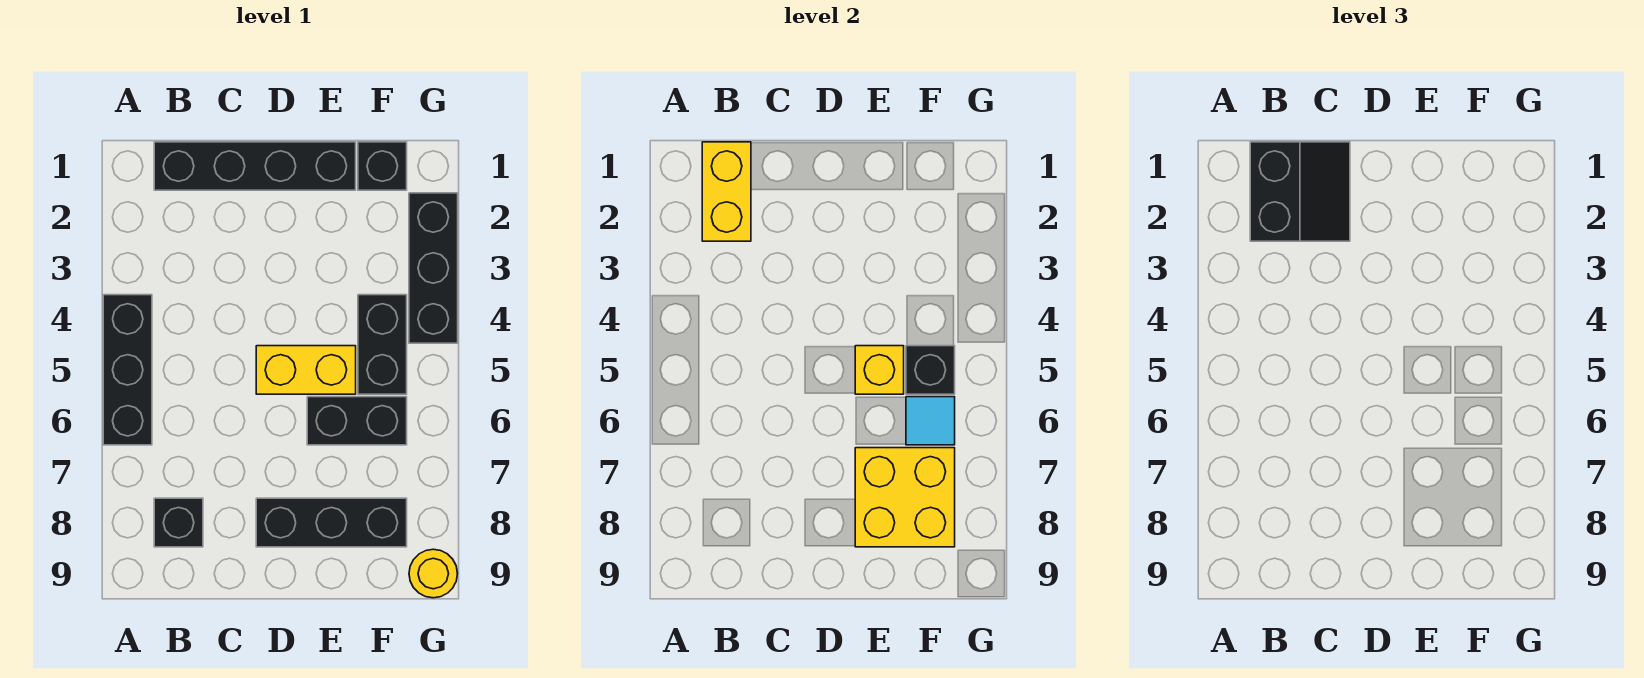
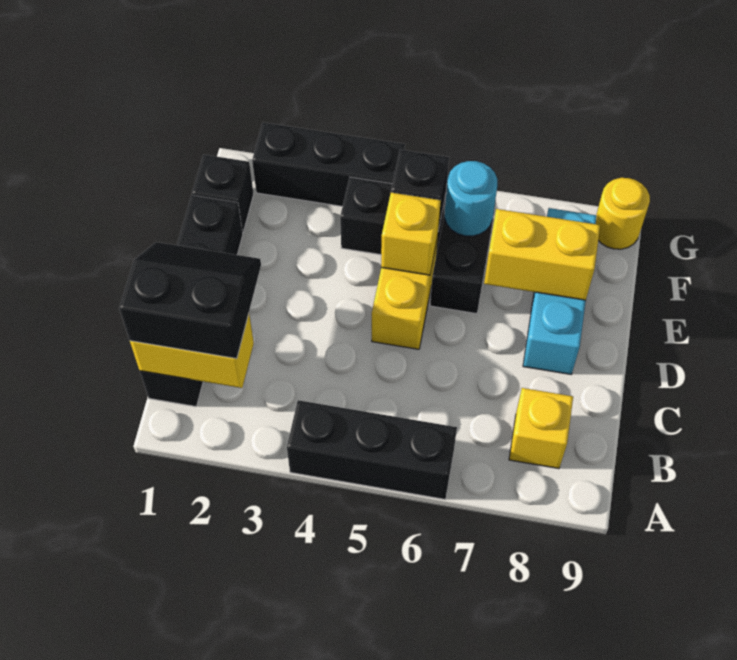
black 1x1 brick [154,498,203,547] -> yellow 1x1 brick [509,388,573,468]
black 1x3 brick [256,498,407,547] -> cyan 1x3 brick [523,208,597,374]
yellow 2x2 brick [855,448,955,547] -> yellow 1x2 brick [484,209,600,300]
cyan 1x1 tile [906,397,955,445] -> cyan 1x1 round brick [445,161,497,236]

